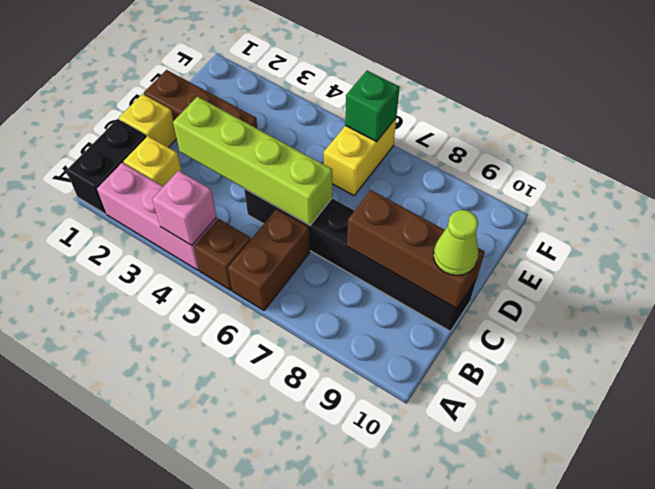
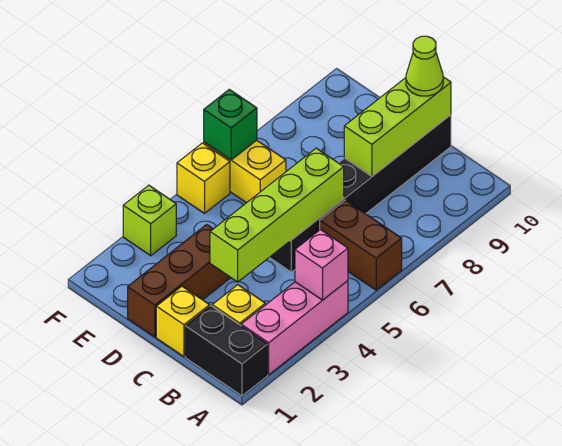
brown 1x1 brick [194,219,251,290] -> none
brown 1x3 brick [347,190,485,309] -> lime 1x3 brick [344,77,451,176]
none -> lime 1x1 brick [123,185,176,256]
none -> yellow 1x1 brick [177,143,230,213]

